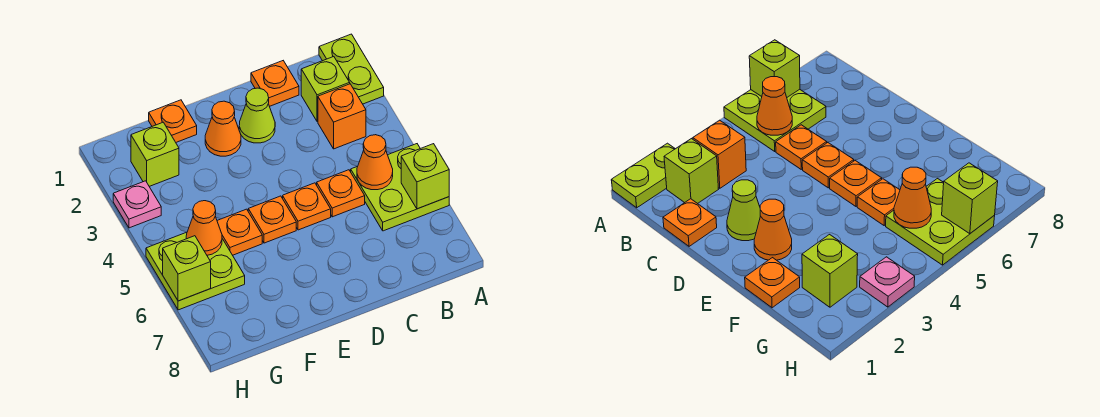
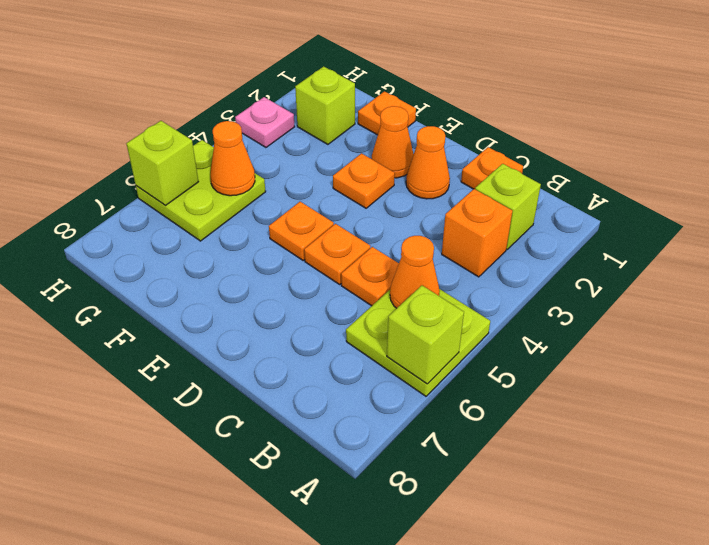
lime 1x2 plate [319,34,384,104] -> none
lime 1x1 cone [239,88,275,143] -> orange 1x1 cone [406,126,450,199]
orange 1x1 plate [217,209,262,255] -> orange 1x1 plate moved to [333,153,395,208]

